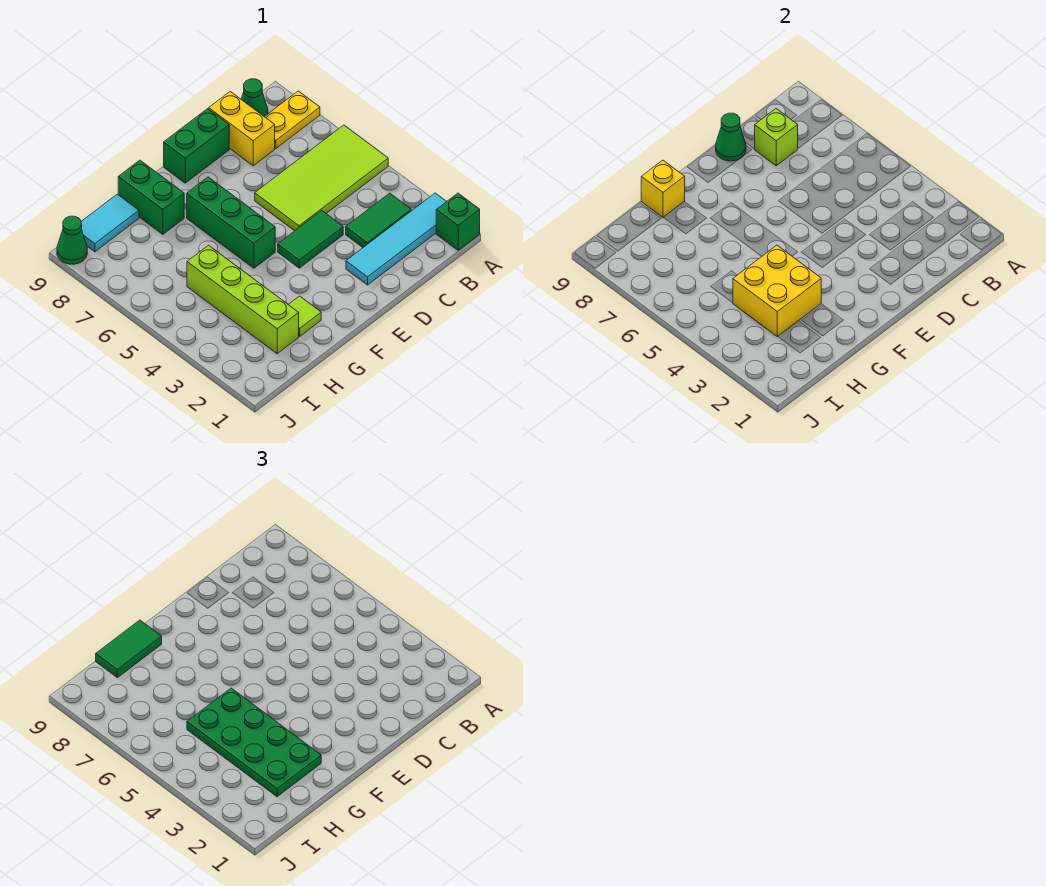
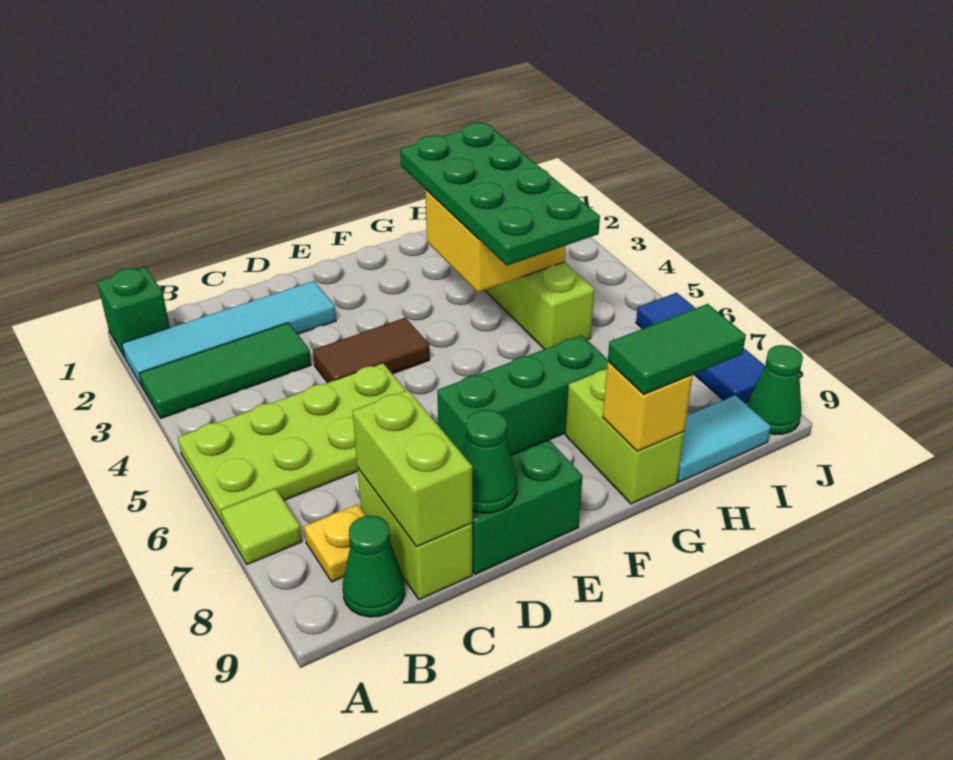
lime 2x4 tile [255,125,388,231] -> lime 2x4 plate [178,363,406,525]
yellow 1x2 plate [265,91,320,149] -> yellow 1x1 plate [304,504,366,582]
green 1x2 tile [346,193,411,247] -> green 1x3 tile [140,323,311,418]
yellow 1x2 brick [209,92,275,166] -> lime 1x2 brick [358,468,472,600]
lime 1x1 brick [755,109,798,166] -> lime 1x2 brick [353,390,472,547]
green 1x2 tile [278,211,343,268] -> brown 1x2 tile [313,318,430,383]
green 1x3 brick [187,177,275,268] -> green 1x3 brick turned to [437,335,608,455]
lime 1x1 tile [288,296,321,336] -> lime 1x1 tile moved to [221,489,302,565]
green 1x2 brick [118,160,184,234] -> lime 1x2 brick [565,369,684,504]
none -> blue 1x3 tile [636,293,765,403]

